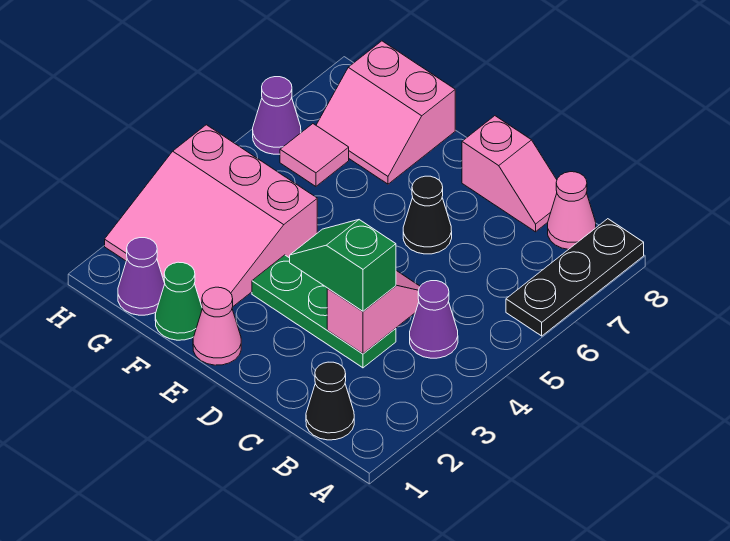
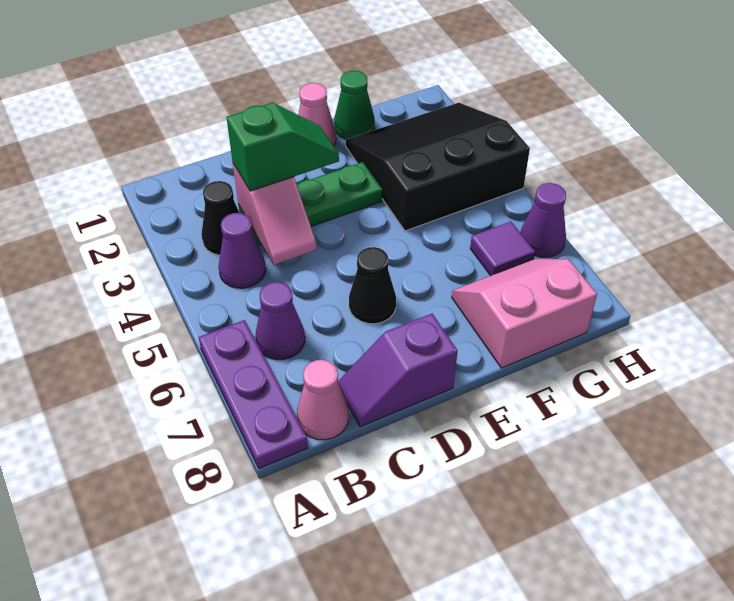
black 1x3 plate [506,219,644,336] -> purple 1x3 plate [198,320,308,469]
black 1x1 cone [306,362,354,440] -> black 1x1 cone moved to [201,181,239,255]
pink 1x2 slope [462,116,557,232] -> purple 1x2 slope [338,314,457,427]
pink 3x3 slope [105,125,317,306] -> black 3x3 slope [346,103,530,231]
purple 1x1 cone [118,238,165,315] -> purple 1x1 cone moved to [255,282,305,360]
pink 1x1 tile [280,124,349,186] -> purple 1x1 tile [470,222,535,276]

